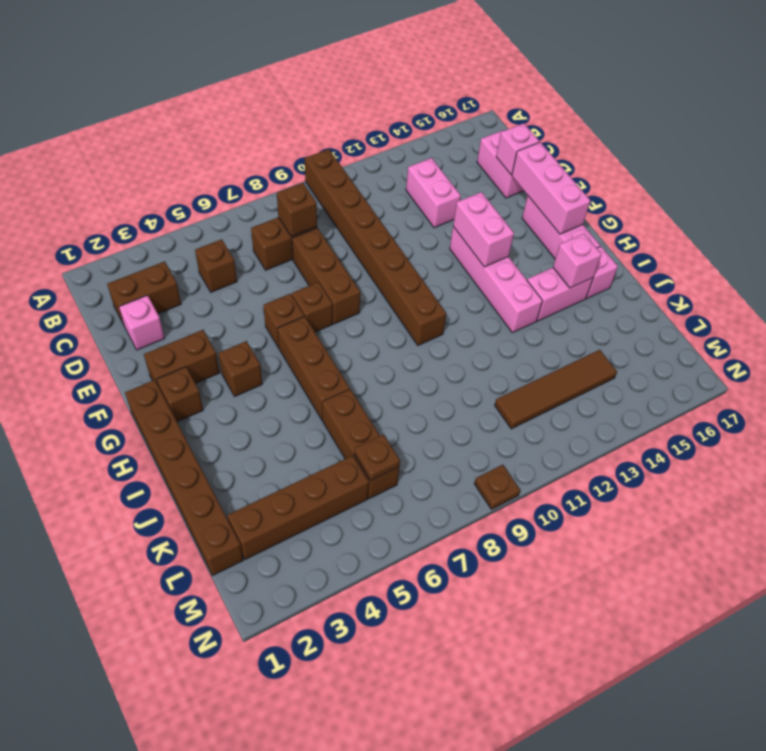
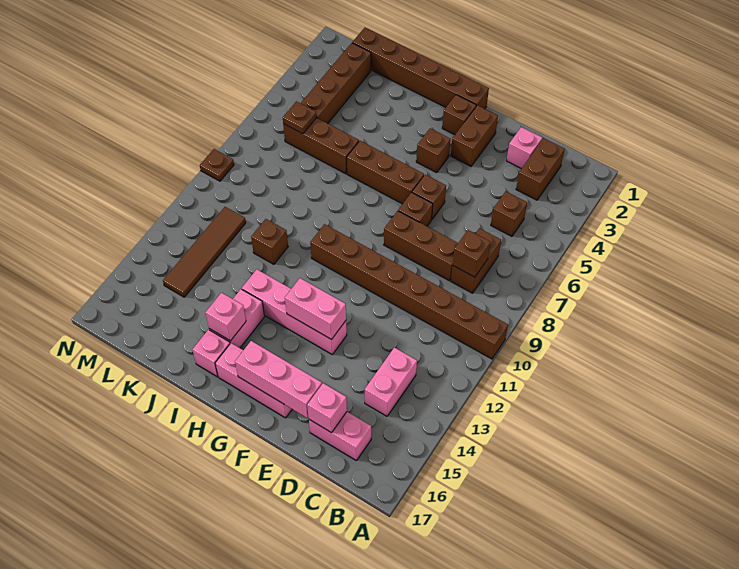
pink 1x2 brick [406,158,461,228] -> pink 1x2 brick turned to [365,347,417,416]
none -> brown 1x1 brick [251,219,288,264]

